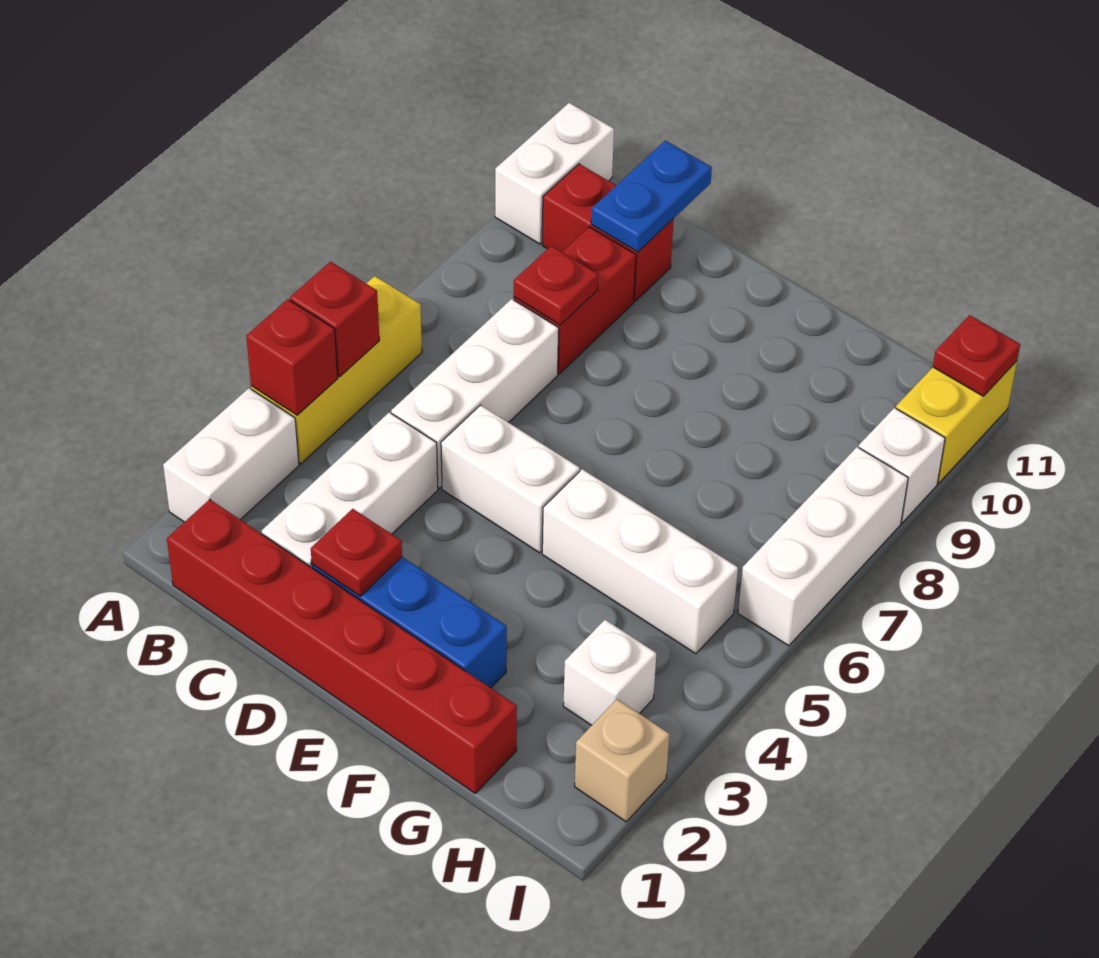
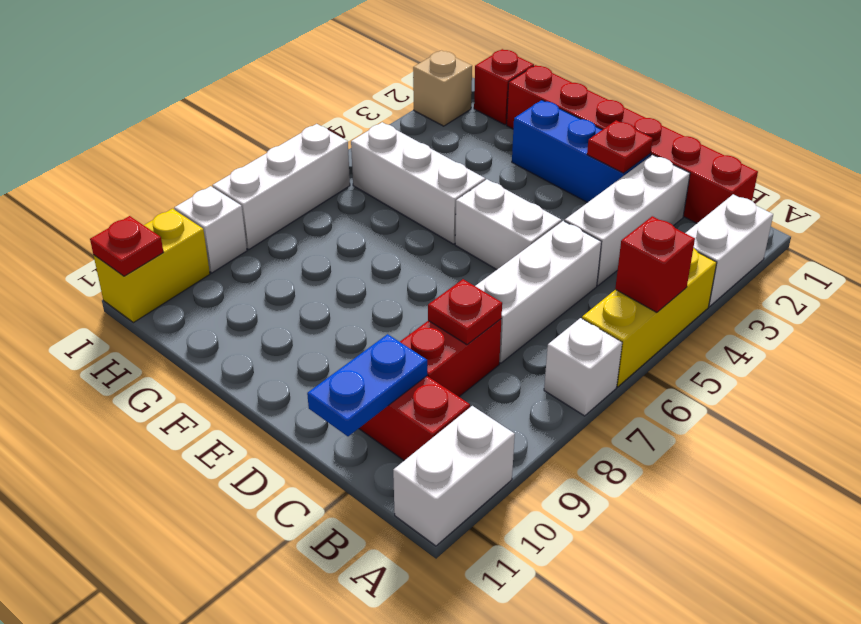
red 1x1 brick [246,299,338,415] -> red 1x1 brick moved to [474,49,534,125]
white 1x1 brick [563,620,656,725] -> white 1x1 brick moved to [544,318,622,416]

